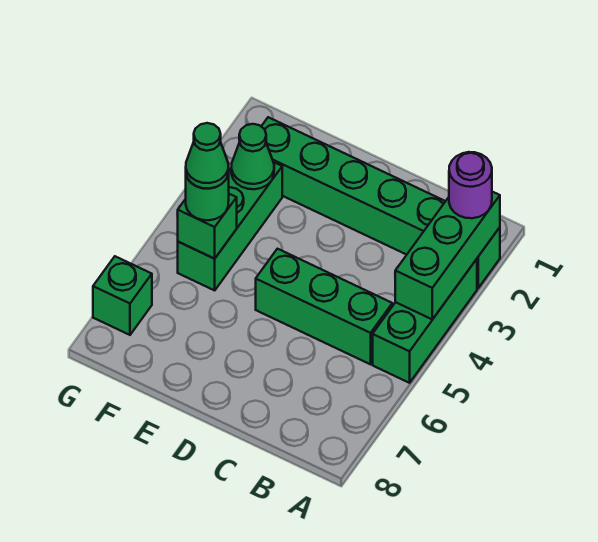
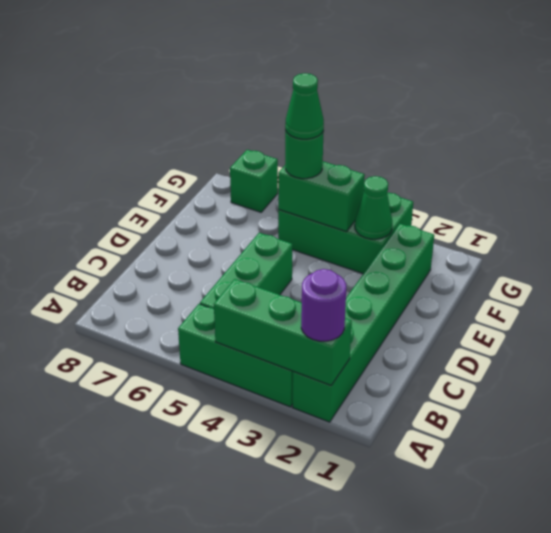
green 1x3 brick [178,162,282,290] -> green 2x3 brick [278,193,413,274]
green 1x1 brick [178,194,237,259] -> green 1x2 brick [278,161,365,232]

